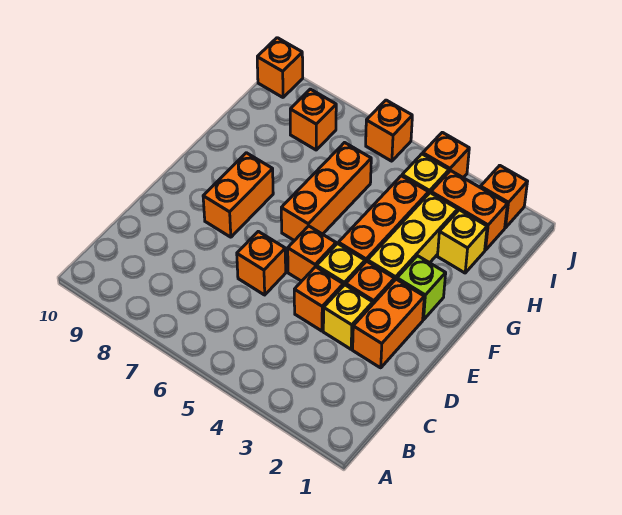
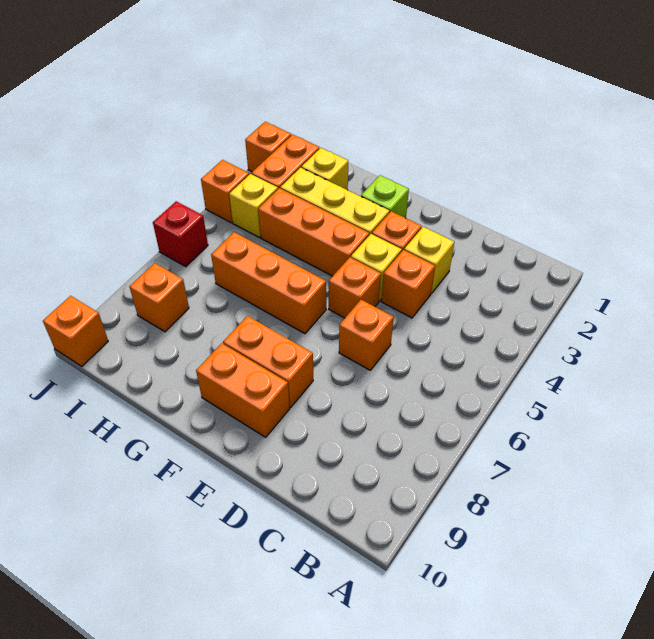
orange 1x2 brick [353,279,424,368] -> orange 1x2 brick moved to [196,343,290,437]
orange 1x1 brick [366,100,412,161] -> red 1x1 brick [153,201,208,267]

